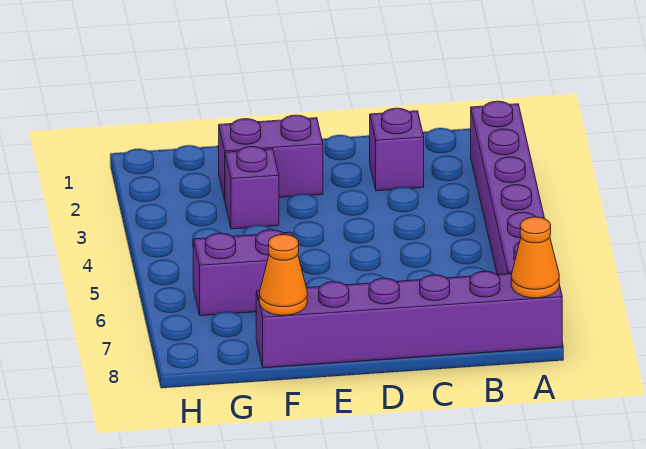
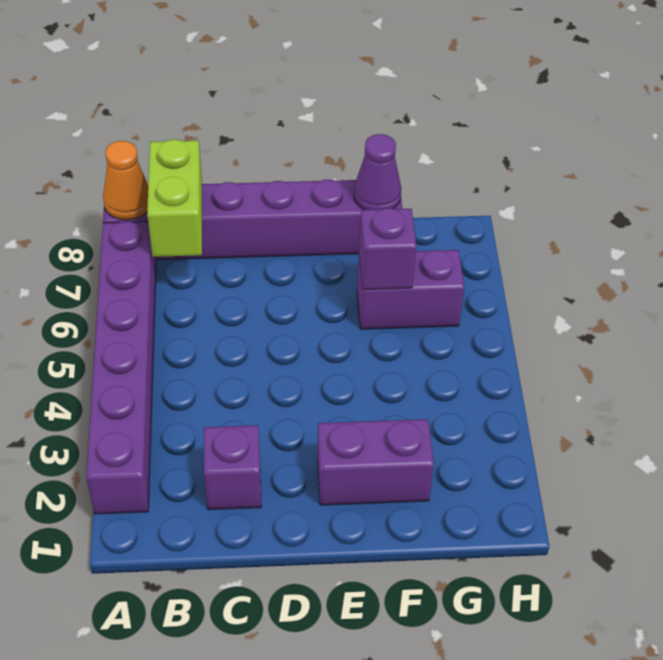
none -> lime 1x2 brick [147,140,202,257]
purple 1x1 brick [225,146,279,229] -> purple 1x1 brick moved to [359,208,416,290]
orange 1x1 cone [259,234,307,315] -> purple 1x1 cone [354,134,401,210]

